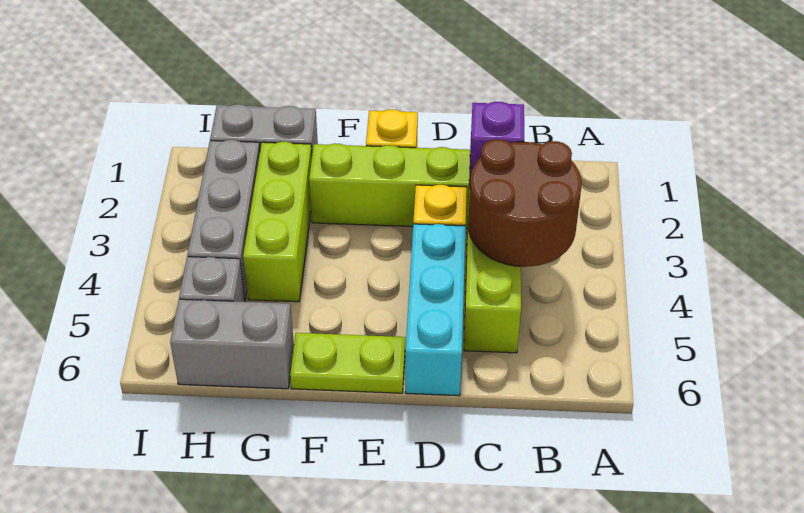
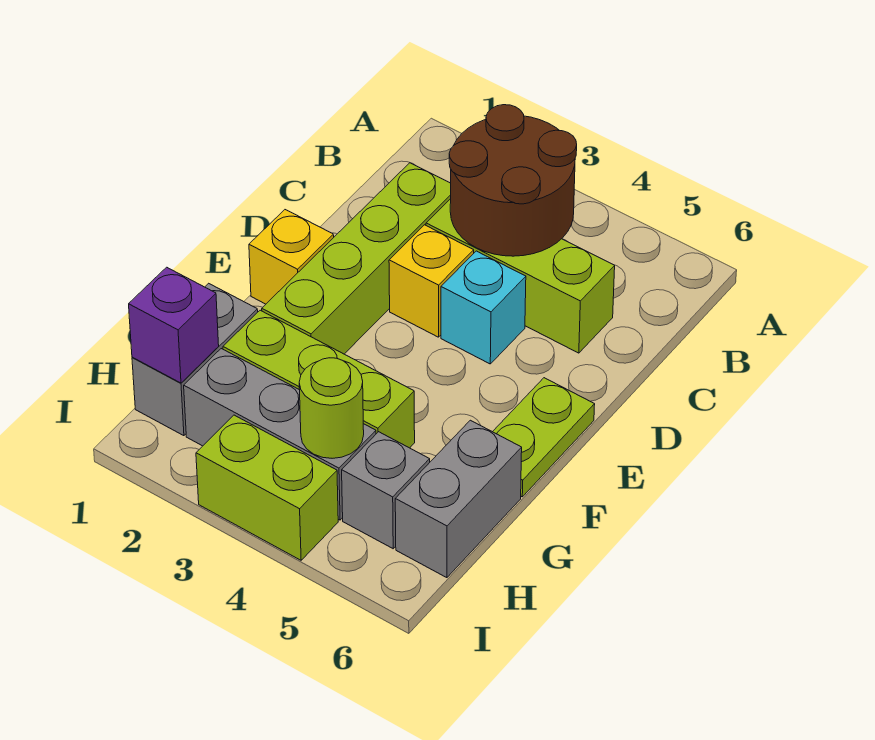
purple 1x1 brick [469,102,524,184] -> purple 1x1 brick moved to [129,267,219,383]
cyan 1x3 brick [405,224,466,396] -> cyan 1x1 brick [441,251,526,364]
none -> lime 1x1 round brick [299,358,364,458]
none -> lime 1x2 brick [196,415,338,560]

